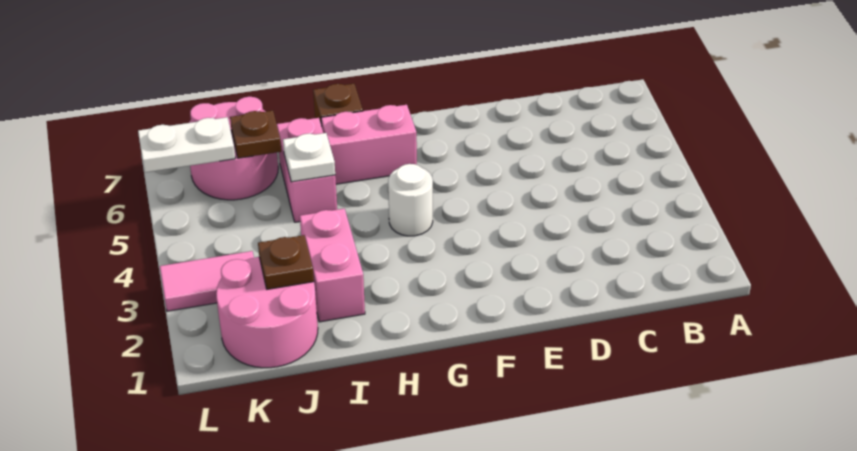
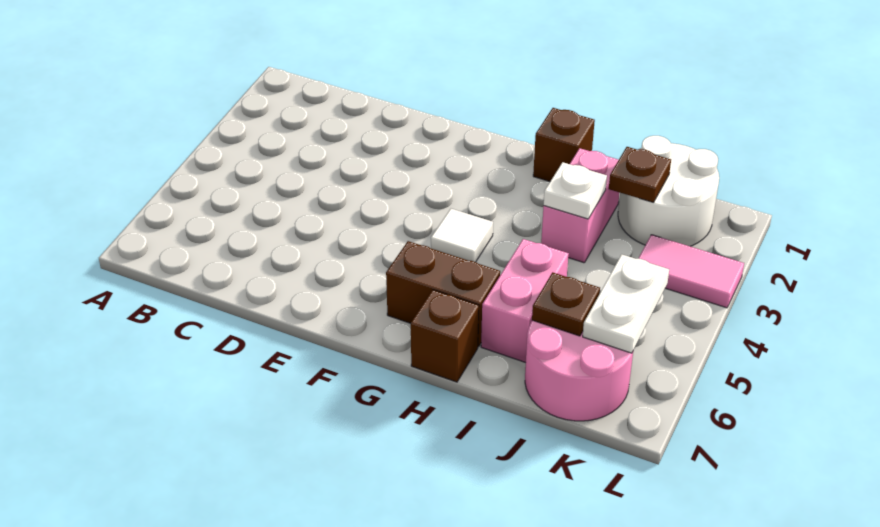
white 1x1 round brick [388,164,433,236] -> white 1x1 tile [431,209,493,262]
pink 1x2 brick [321,105,417,184] -> brown 1x2 brick [386,241,500,347]
none -> brown 1x1 brick [533,108,595,181]
white 1x1 plate [283,133,335,182] -> white 1x1 plate moved to [544,162,607,219]
pink 2x2 round brick [216,257,318,368] -> white 2x2 round brick [618,136,719,246]
white 1x2 plate [138,117,235,172] -> white 1x2 plate turned to [583,255,669,353]

